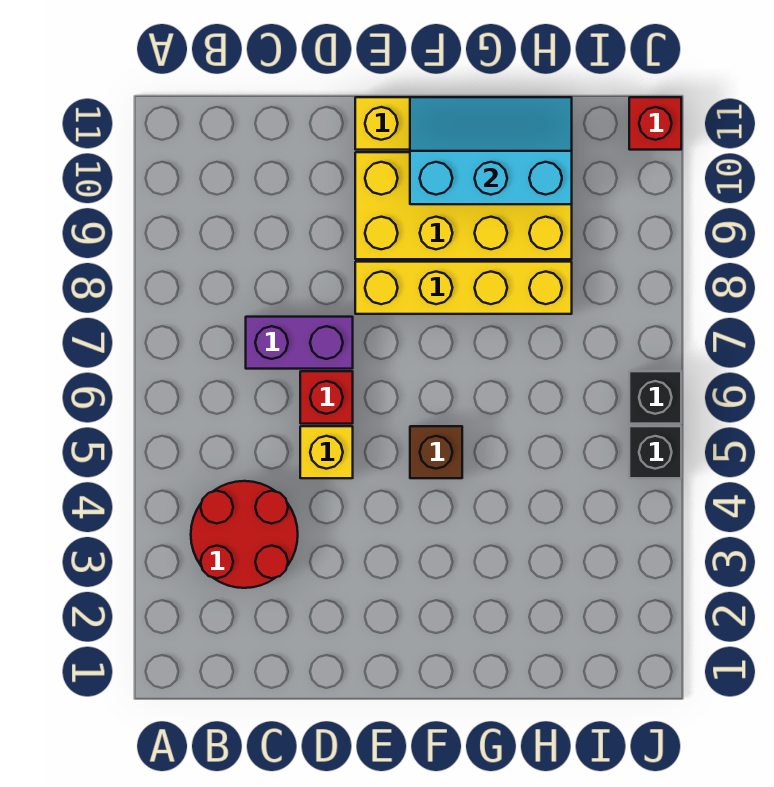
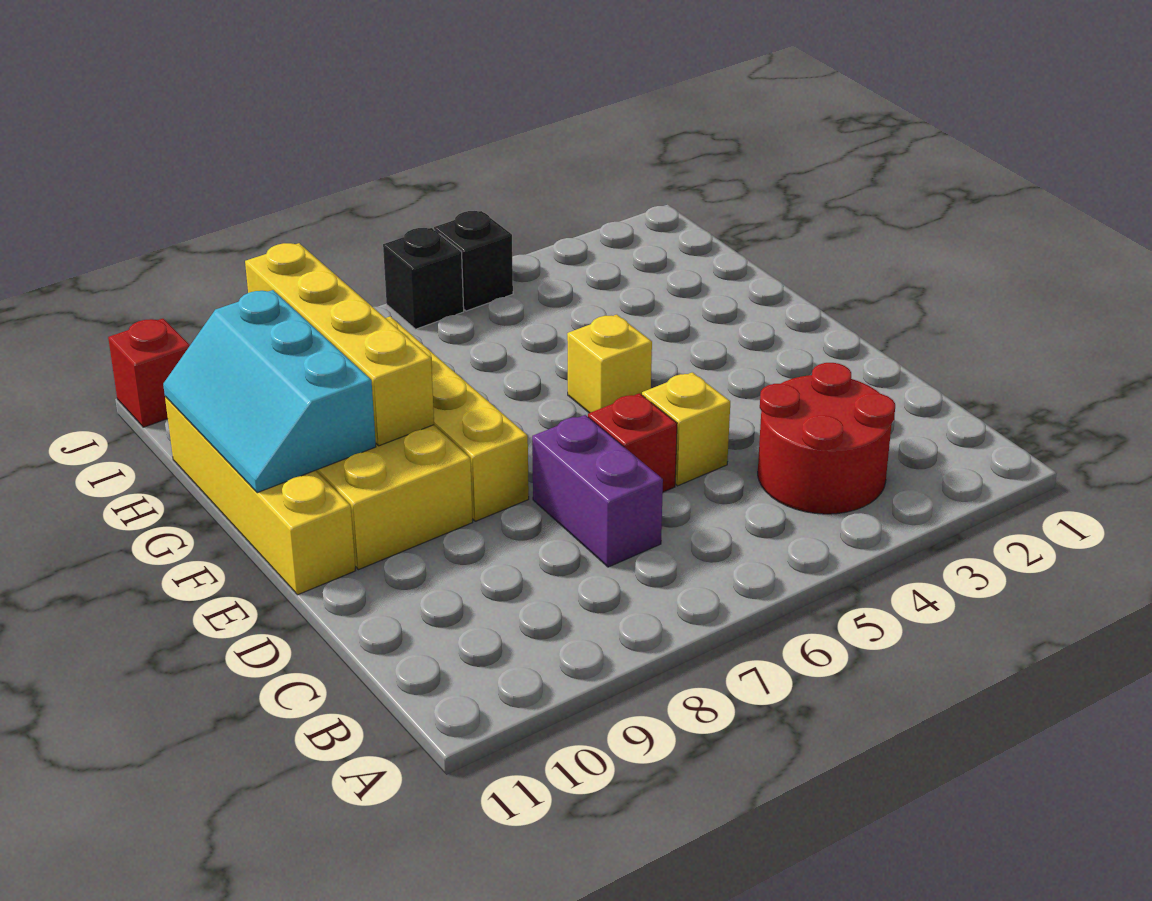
brown 1x1 brick [410,426,462,478] -> yellow 1x1 brick [567,315,652,413]
none -> yellow 1x4 brick [245,243,434,446]

